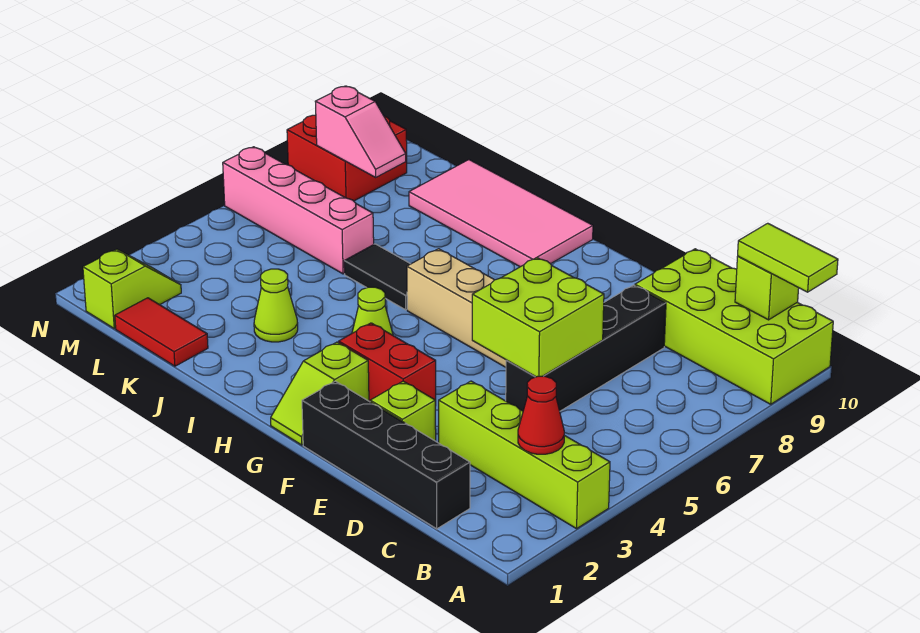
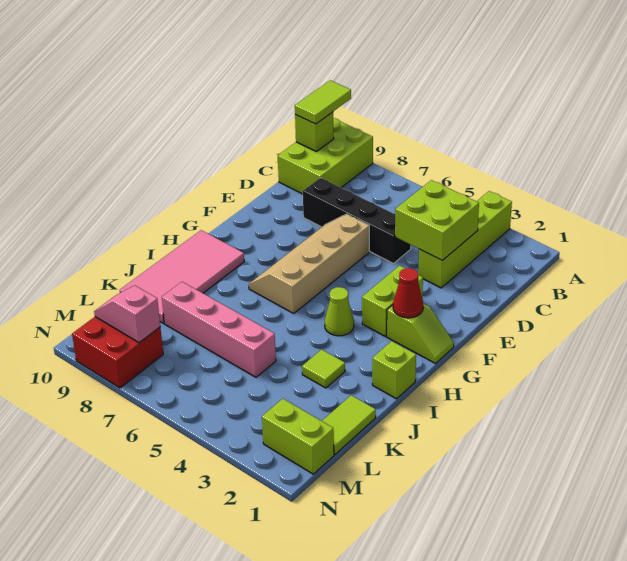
lime 2x4 brick [635,249,833,404] -> lime 2x3 brick [278,118,373,194]
red 1x1 cone [518,376,564,454] -> red 1x1 cone moved to [393,268,423,318]
black 1x4 brick [302,381,470,529] -> none
lime 2x2 brick [472,258,604,377] -> lime 2x2 brick moved to [395,180,479,260]
lime 1x1 brick [370,381,436,441] -> lime 1x1 brick moved to [372,341,416,399]
red 1x2 brick [339,323,436,406] -> lime 1x2 brick [362,265,423,336]
black 1x2 tile [344,244,410,310] -> none
lime 1x1 cone [254,269,298,342] -> lime 1x1 tile [302,350,345,388]
red 1x2 tile [115,298,208,366] -> lime 1x2 tile [322,395,376,455]
pink 1x4 brick [223,147,374,274] -> pink 1x4 brick turned to [162,282,276,377]
pink 1x2 slope [315,86,406,177] -> pink 1x2 slope turned to [94,285,160,343]
lime 1x2 slope [83,249,181,329] -> lime 1x2 brick [262,399,334,474]

